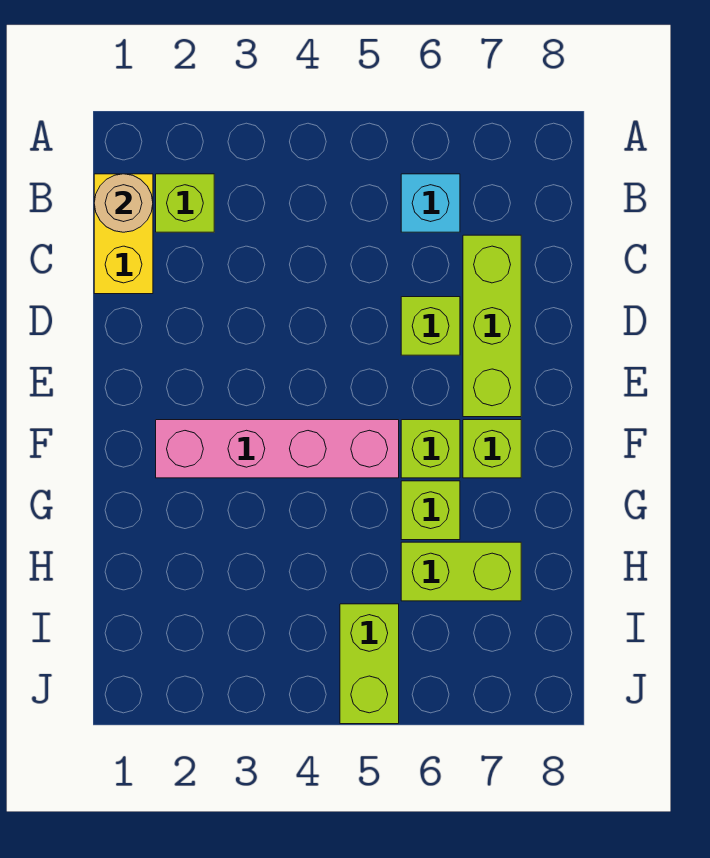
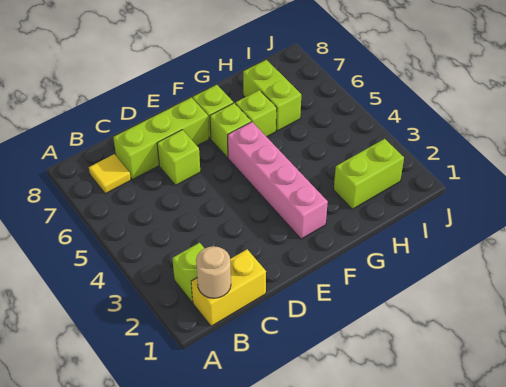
cyan 1x1 brick [401,174,460,232] -> none
none -> yellow 1x1 tile [89,154,131,194]
lime 1x2 brick [340,604,399,724] -> lime 1x2 brick moved to [334,139,404,209]

